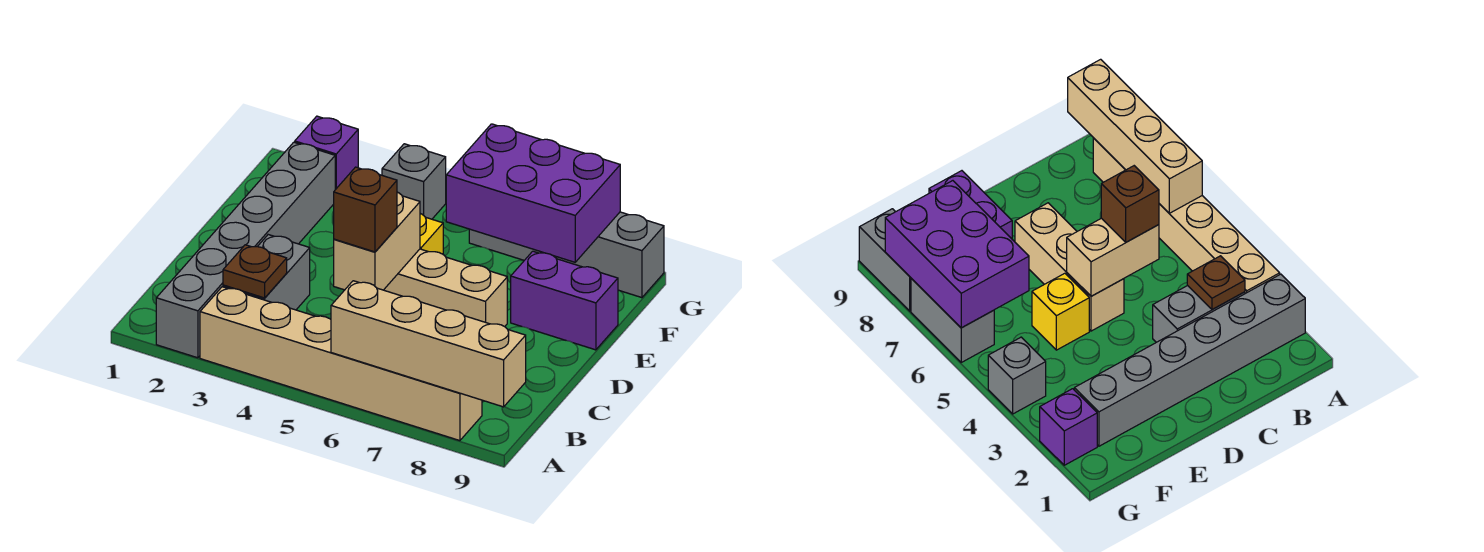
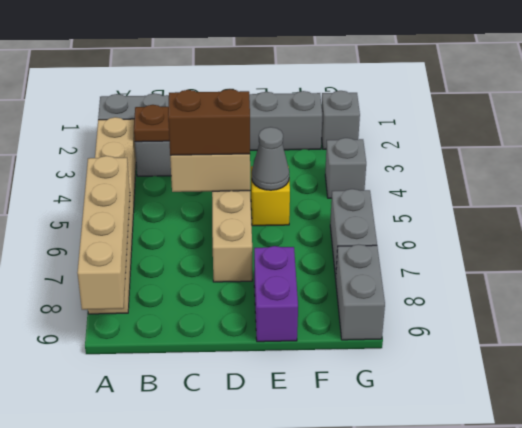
brown 1x1 brick [334,167,397,252] -> brown 1x2 brick [168,89,250,155]
none -> grey 1x1 cone [252,127,289,190]
purple 2x3 brick [446,124,620,262] -> none
purple 1x1 brick [295,116,358,190] -> grey 1x1 brick [321,91,360,149]

